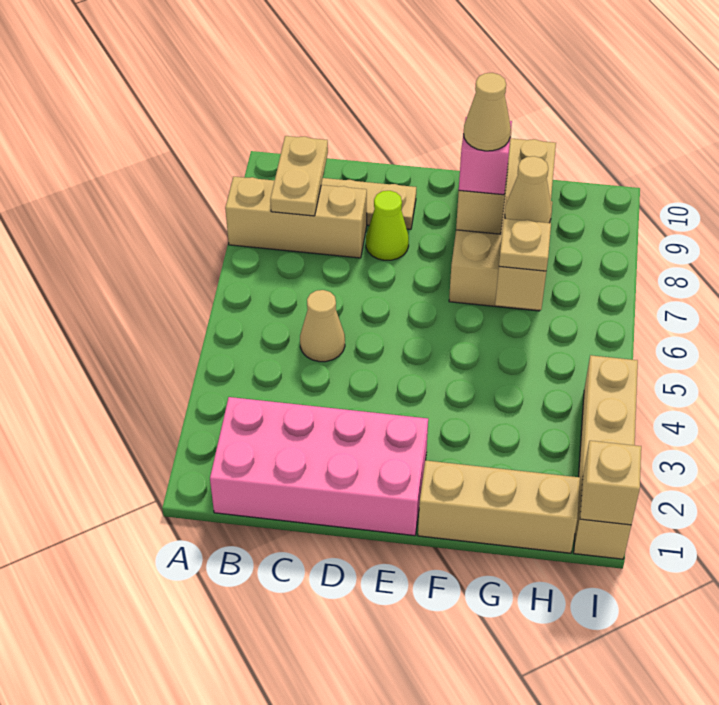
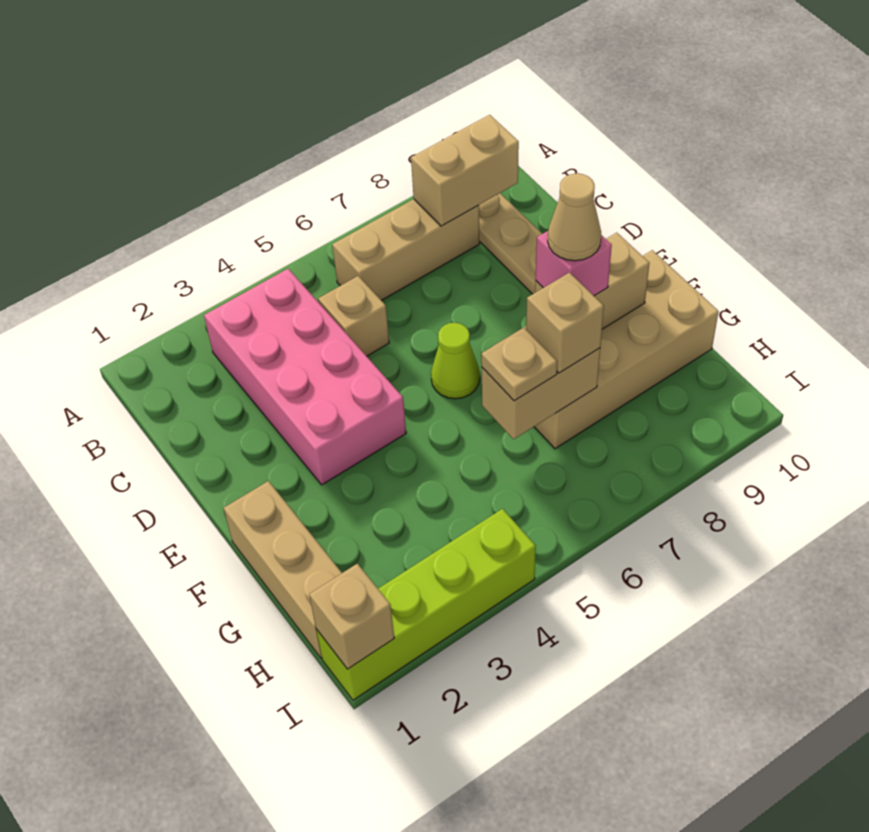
tan 1x3 brick [225,177,367,258] -> tan 1x3 brick turned to [332,199,480,301]
pink 2x4 brick [210,397,428,536] -> pink 2x4 brick moved to [204,269,406,485]
tan 1x2 plate [270,136,328,216] -> tan 1x2 brick [411,115,519,226]
tan 1x1 cone [300,290,345,362] -> tan 1x1 brick [318,276,389,356]
lime 1x1 cone [366,191,409,260] -> lime 1x1 cone moved to [431,323,480,399]
tan 1x1 cone [505,156,552,223] -> tan 1x1 brick [526,272,604,373]
tan 1x4 brick [574,355,638,559] -> lime 1x4 brick [316,509,536,700]

